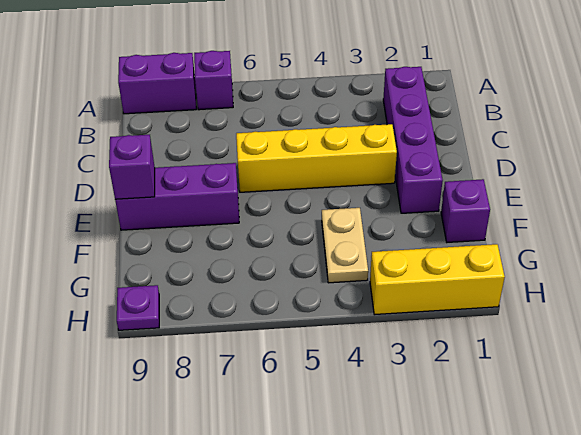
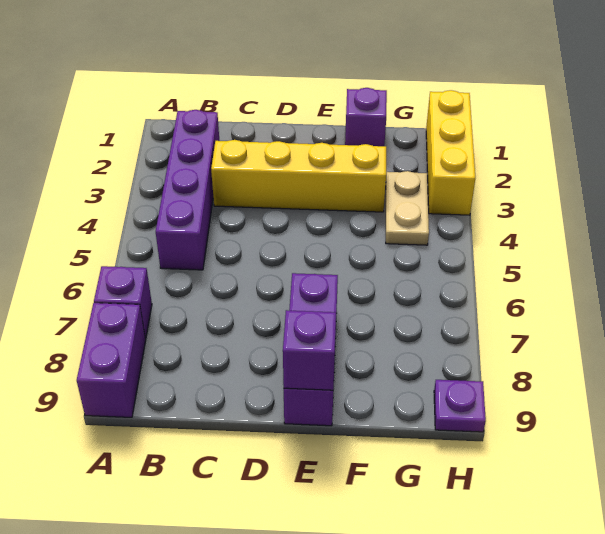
purple 1x4 brick [383,67,443,213] -> purple 1x4 brick turned to [156,110,219,270]
yellow 1x4 brick [236,124,397,192] -> yellow 1x4 brick turned to [211,140,386,212]
tan 1x2 plate [322,208,368,283] -> tan 1x2 plate turned to [386,171,429,245]

